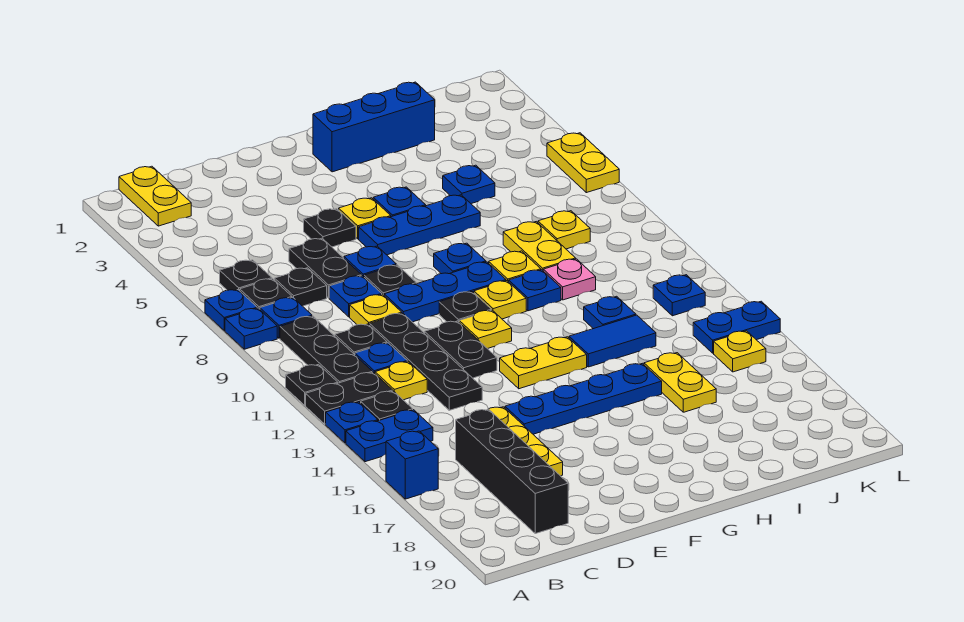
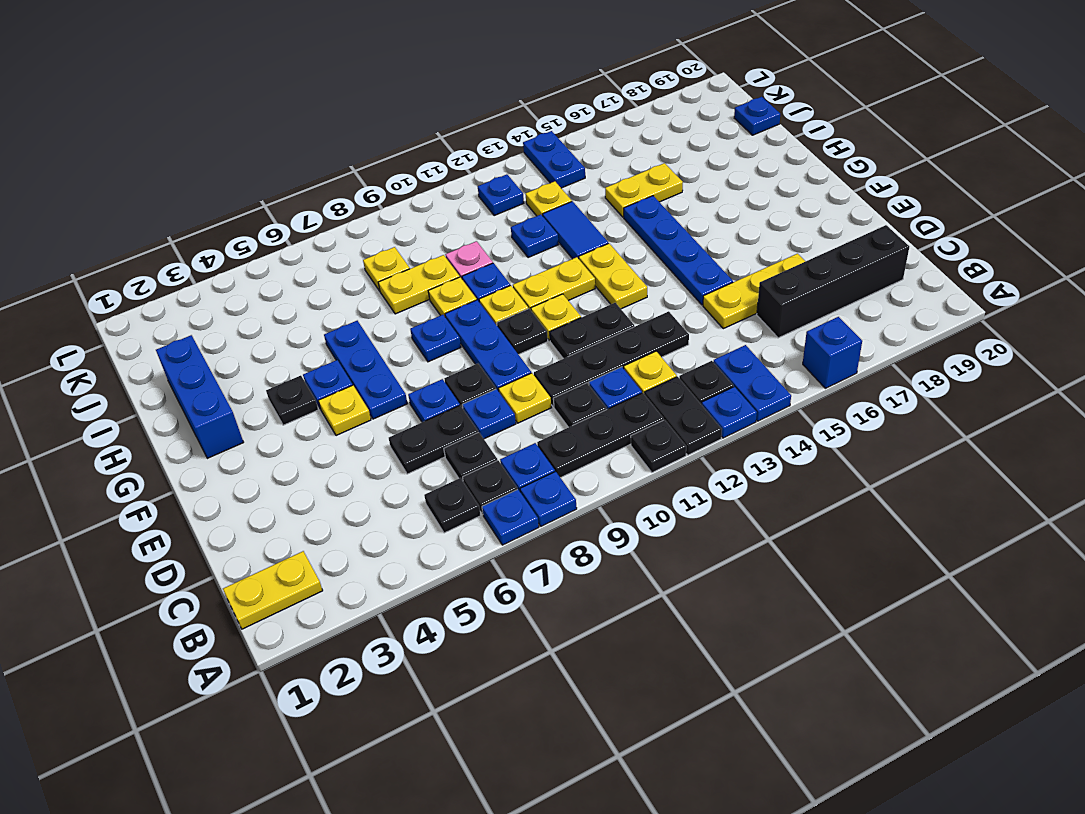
black 1x1 plate [304,209,356,247] -> black 1x1 plate moved to [266,376,318,425]
blue 1x1 plate [443,165,495,204] -> blue 1x1 plate moved to [734,97,780,135]
yellow 1x1 plate [714,331,766,372] -> yellow 1x1 plate moved to [525,181,572,216]
yellow 1x2 plate [547,133,619,193] -> yellow 1x2 plate moved to [513,257,595,310]

